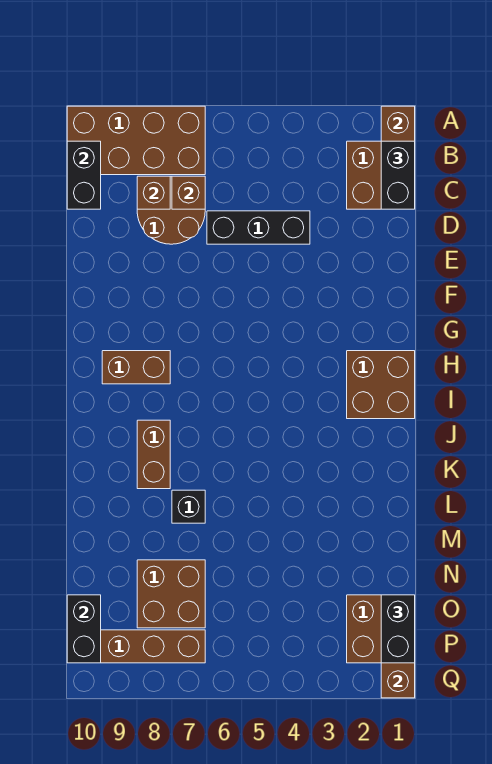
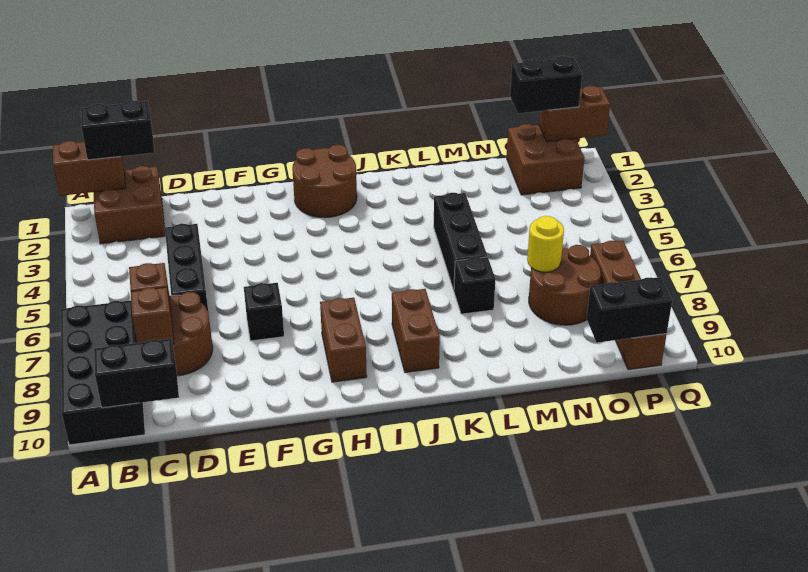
brown 2x4 brick [67,106,205,175] -> black 2x4 brick [61,301,145,445]
none -> black 1x1 brick [244,283,284,341]
brown 2x2 brick [347,351,415,419] -> brown 2x2 round brick [292,145,357,218]
brown 1x2 brick [137,420,170,489] -> brown 1x2 brick turned to [392,289,440,373]
none -> black 1x3 brick [434,193,487,290]
brown 2x2 brick [137,560,205,628] -> brown 2x2 round brick [529,245,601,325]
none -> yellow 1x1 round brick [527,216,564,272]

